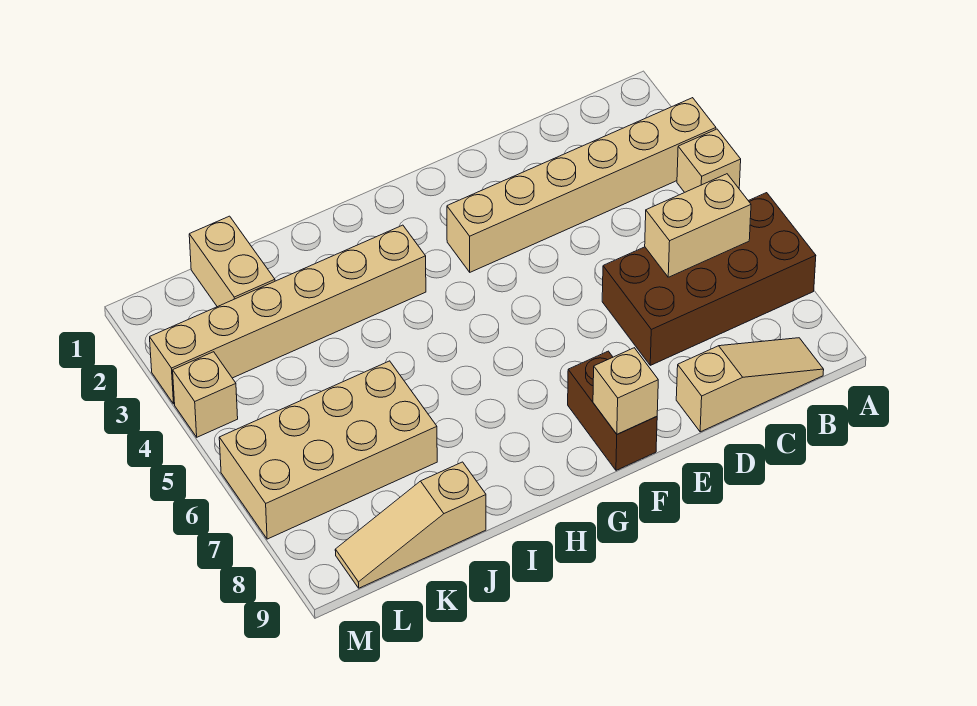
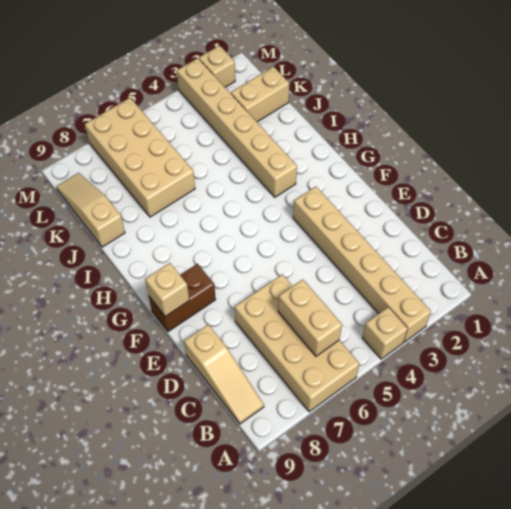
brown 2x4 brick [602,193,816,365] -> tan 2x4 brick [235,274,360,412]
tan 1x1 brick [173,352,238,437] -> tan 1x1 brick moved to [199,45,235,87]

